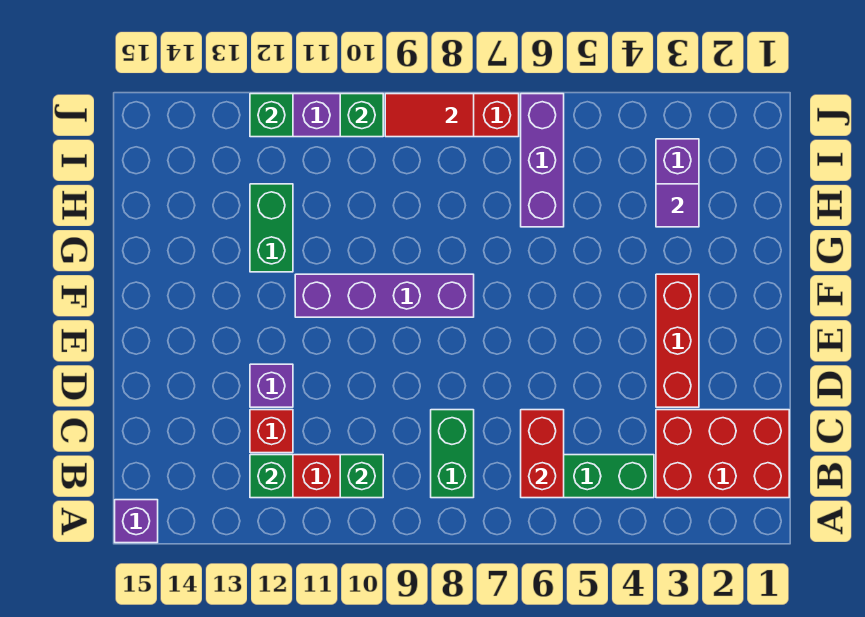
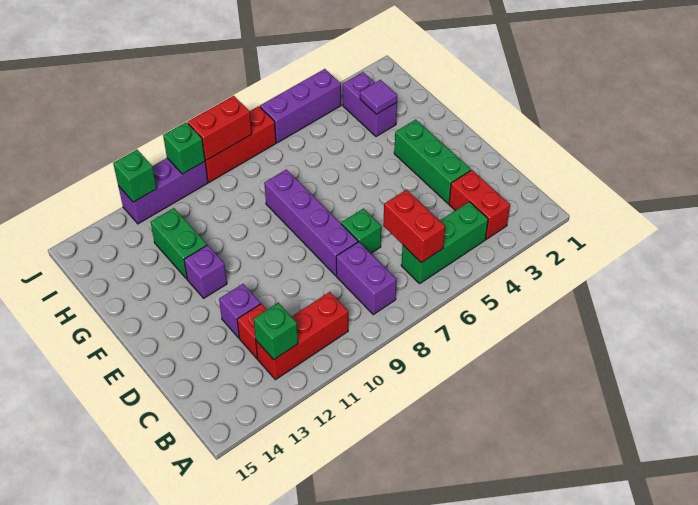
purple 1x1 brick [115,500,158,543] -> purple 1x1 brick moved to [184,245,227,298]
red 2x3 brick [656,410,789,498] -> red 1x2 brick [449,170,510,239]
green 1x2 brick [431,410,474,498] -> purple 1x2 brick [336,242,397,314]
green 1x1 brick [340,455,383,498] -> green 1x1 brick moved to [341,209,381,253]
red 1x3 brick [656,274,699,407] -> green 1x3 brick [394,120,471,204]
purple 1x4 brick [295,274,474,317] -> purple 1x4 brick turned to [264,170,358,276]
purple 1x3 brick [521,94,564,227] -> purple 1x3 brick turned to [260,69,341,143]
red 1x2 tile [385,94,474,137] -> red 1x2 brick [188,96,252,160]

